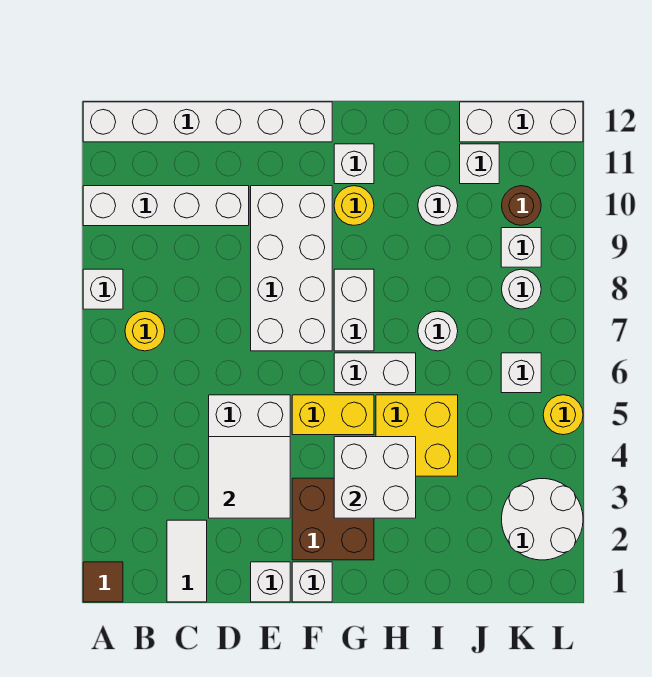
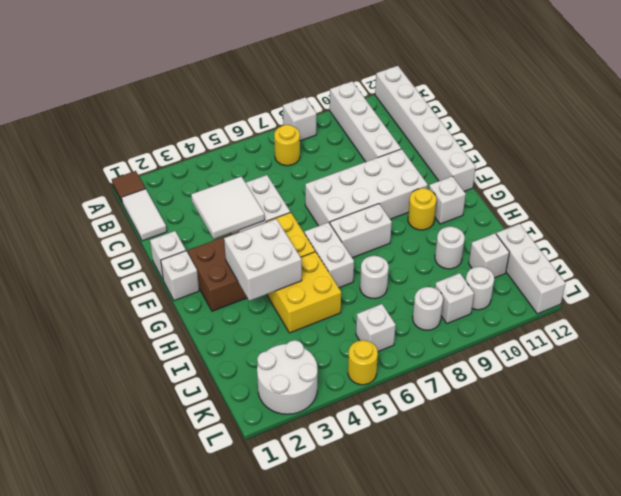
white 1x2 tile [167,520,207,602] -> white 1x2 tile turned to [122,189,167,241]
brown 1x1 round brick [502,186,541,225] -> white 1x1 round brick [466,267,494,310]

